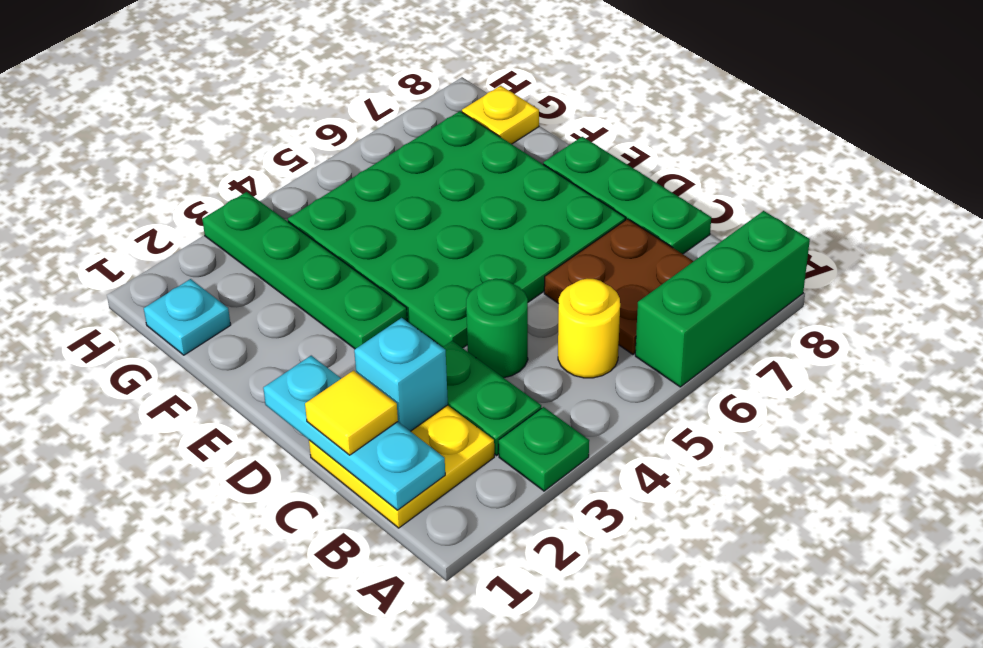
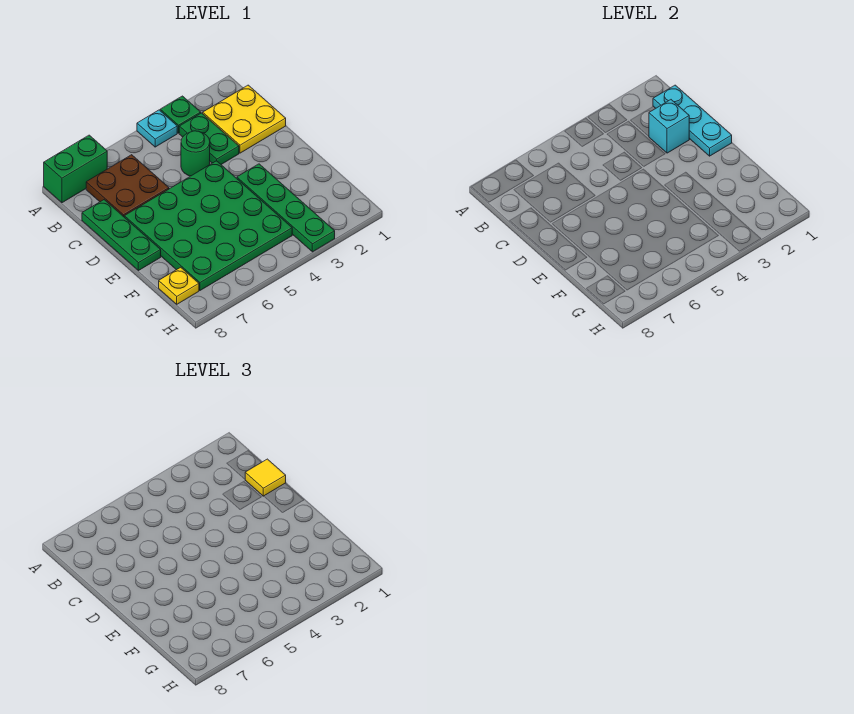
green 1x3 brick [635,211,810,387] -> green 1x2 brick [44,135,107,203]
yellow 1x1 round brick [558,279,620,378] -> none
cyan 1x1 plate [144,279,231,355] -> cyan 1x1 plate moved to [137,110,177,147]

